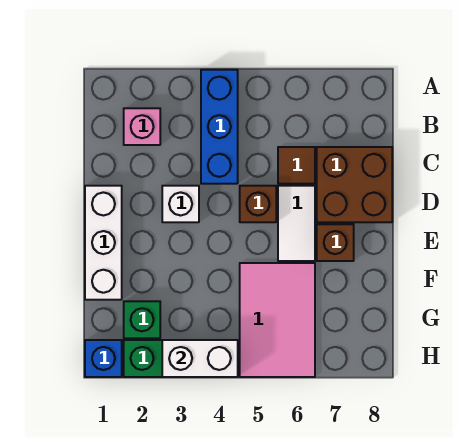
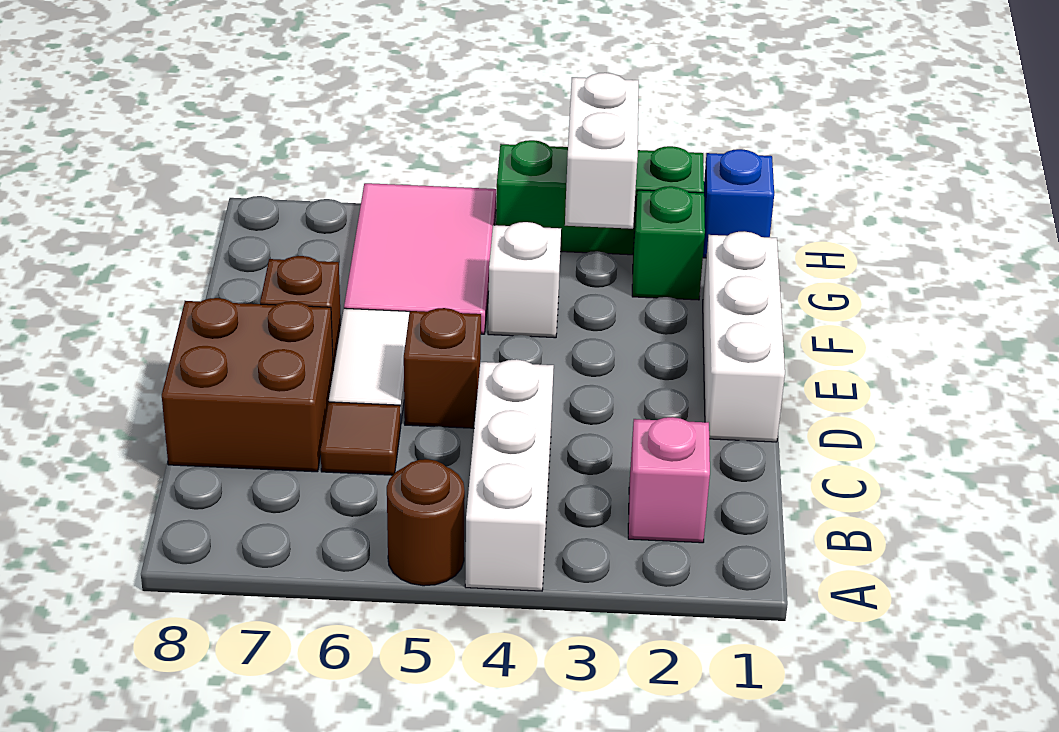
blue 1x3 brick [201,70,238,184] -> white 1x3 brick [465,359,554,591]
none -> brown 1x1 round brick [387,459,465,586]
white 1x1 brick [162,186,199,222] -> white 1x1 brick moved to [488,222,561,338]
white 1x2 brick [162,340,238,377] -> white 1x2 brick turned to [565,73,639,229]

